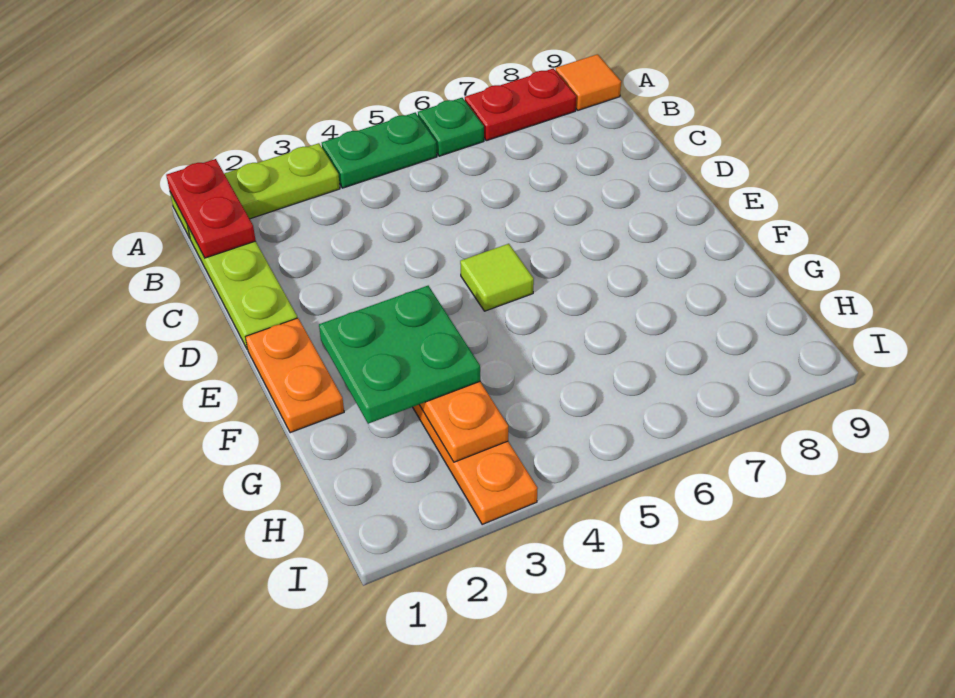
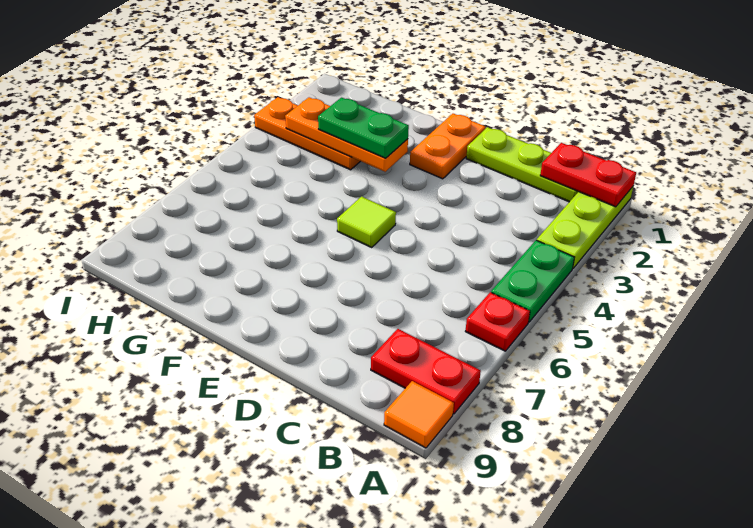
green 1x1 plate [418,98,484,156] -> red 1x1 plate [465,292,530,351]
red 1x2 plate [465,68,576,141] -> red 1x2 plate turned to [371,329,481,414]
orange 1x2 plate [246,318,344,433] -> orange 1x2 plate turned to [410,114,485,179]
green 2x2 plate [319,286,480,424] -> green 1x2 plate [318,98,409,158]

